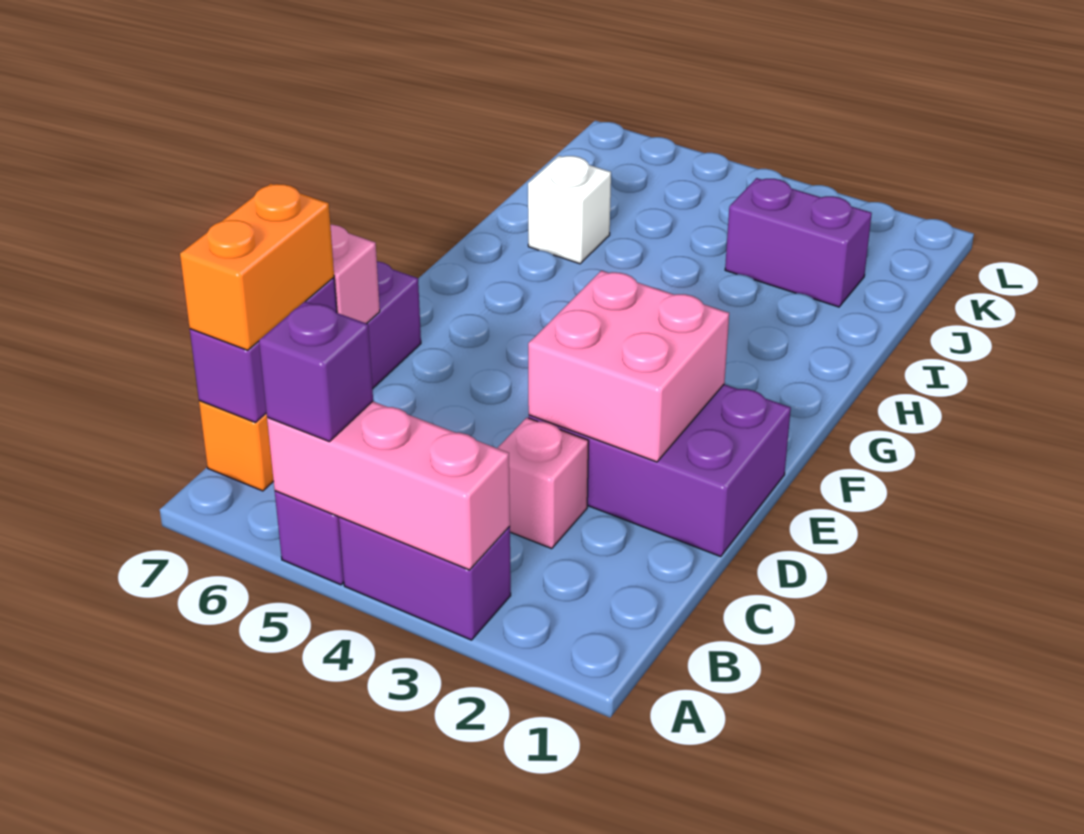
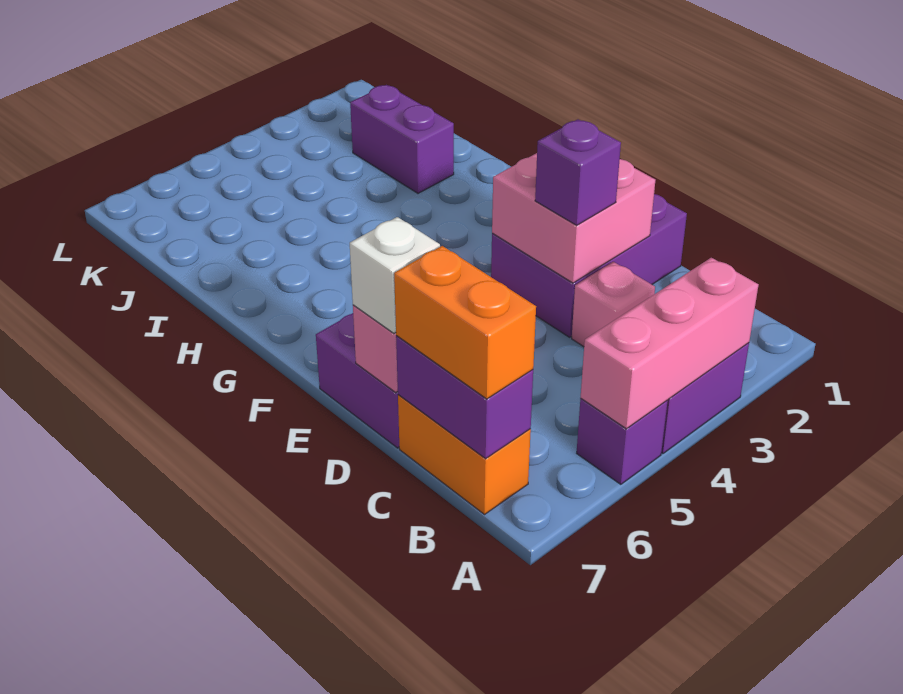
purple 1x1 brick [259,301,373,442] -> purple 1x1 brick moved to [535,119,621,225]
white 1x1 brick [528,156,611,264] -> white 1x1 brick moved to [350,217,440,333]
purple 1x2 brick [725,178,872,307] -> purple 1x2 brick turned to [350,85,454,193]

